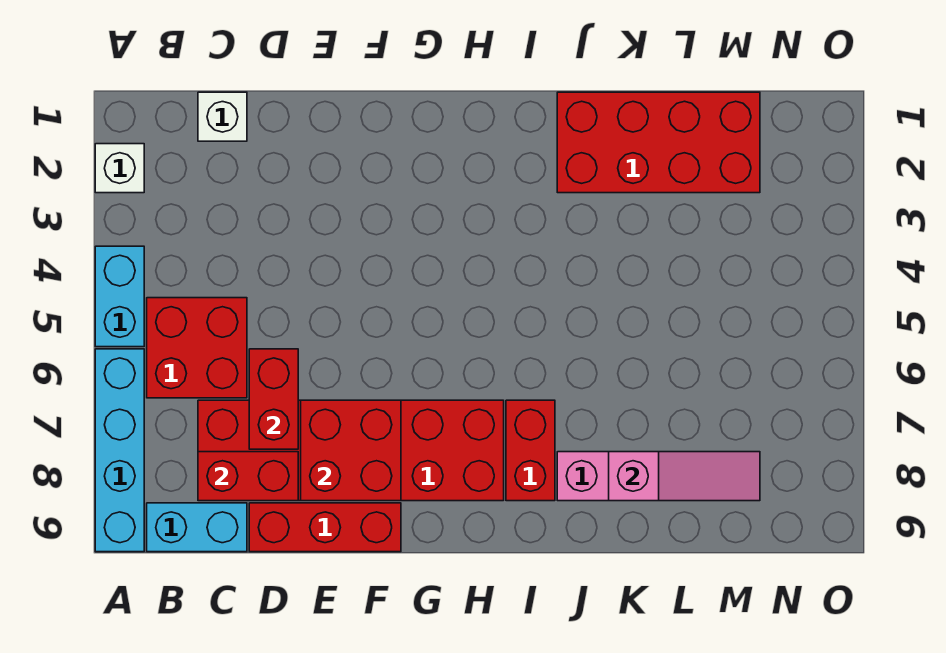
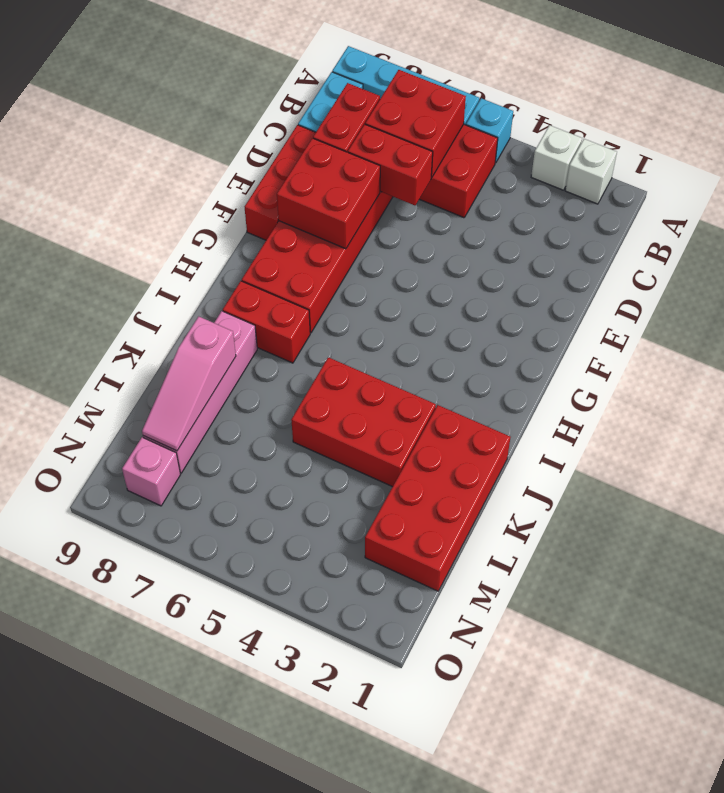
cyan 1x2 brick [95,246,144,347] -> cyan 1x1 brick [466,98,513,163]
none -> red 2x2 brick [365,70,466,177]
white 1x1 brick [198,92,247,141] -> white 1x1 brick moved to [531,125,582,190]
none -> red 2x3 brick [291,357,436,487]
none -> pink 1x1 brick [122,437,180,506]

